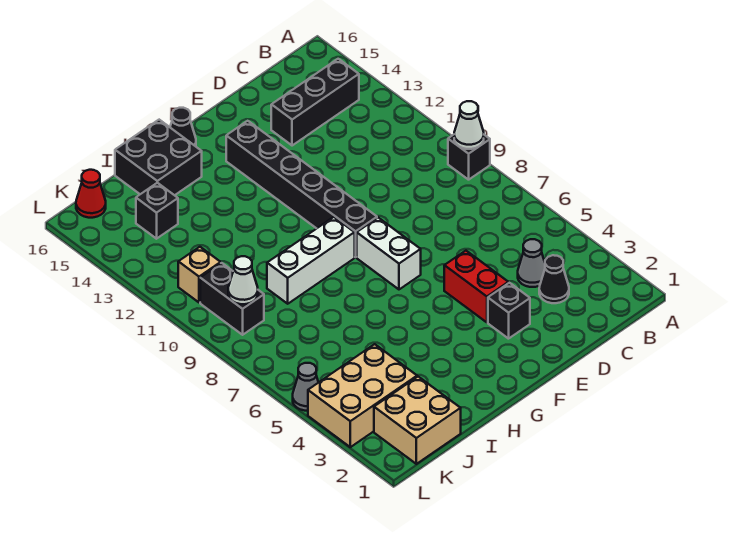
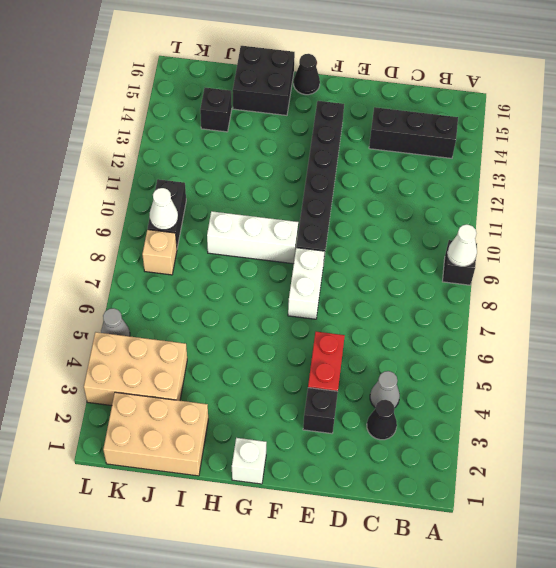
none -> white 1x1 brick [232,438,267,484]
tan 2x2 brick [374,377,461,464] -> tan 2x3 brick [103,392,208,476]
tan 1x1 brick [178,247,221,303] -> tan 1x1 brick moved to [142,230,177,275]
red 1x1 cone [76,170,106,218] -> none

